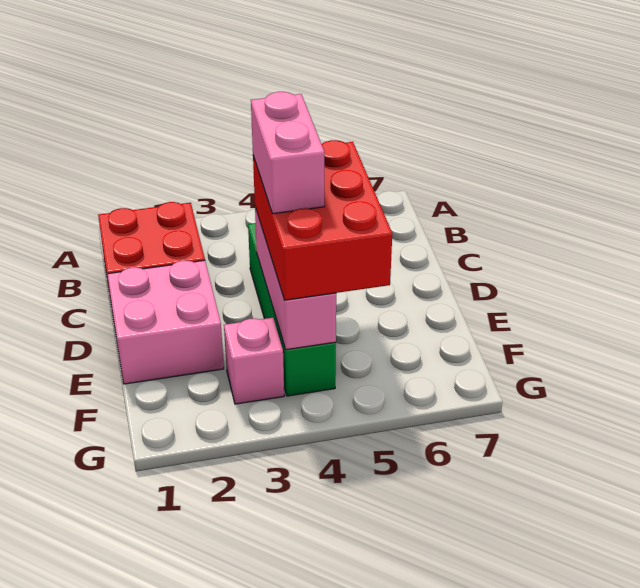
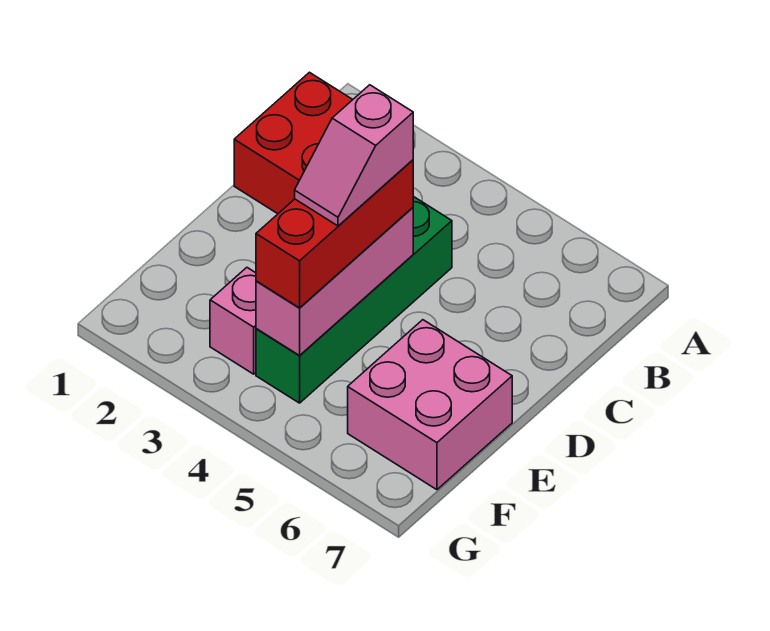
pink 2x2 brick [107,260,224,384] -> pink 2x2 brick moved to [348,320,512,490]
red 2x3 brick [253,140,392,300] -> red 1x3 brick [256,160,413,308]
pink 1x2 brick [251,92,325,214] -> pink 1x2 slope [295,85,413,226]

